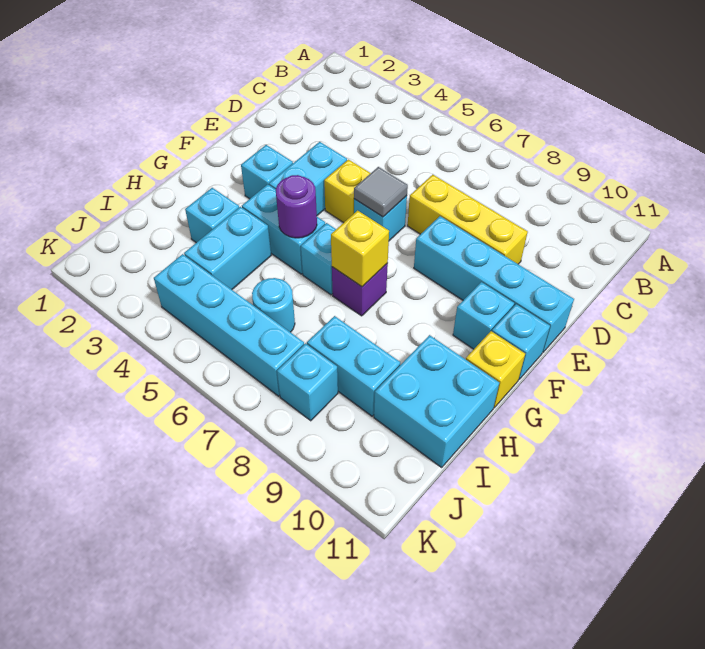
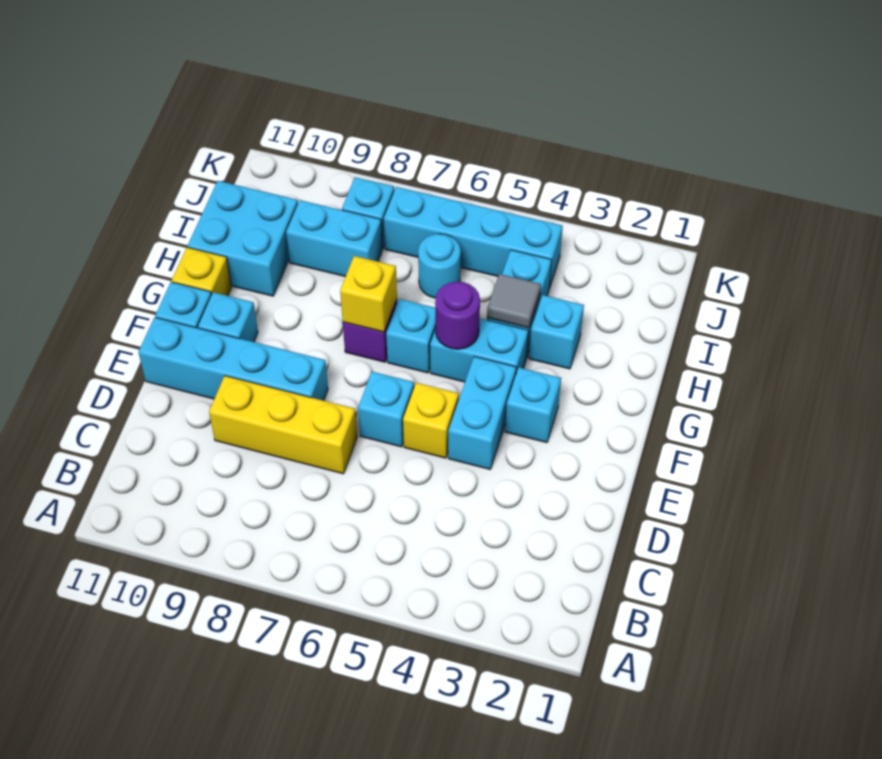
grey 1x1 tile [354,167,408,217] -> grey 1x1 tile moved to [487,274,541,328]

